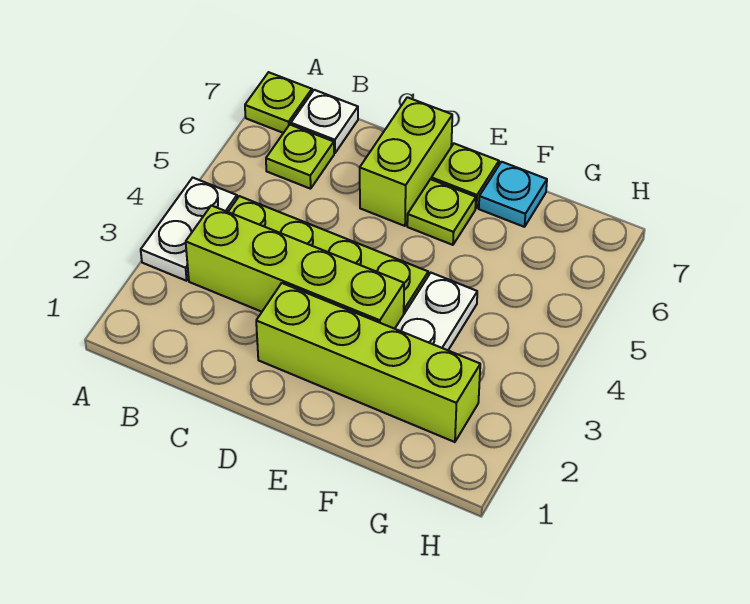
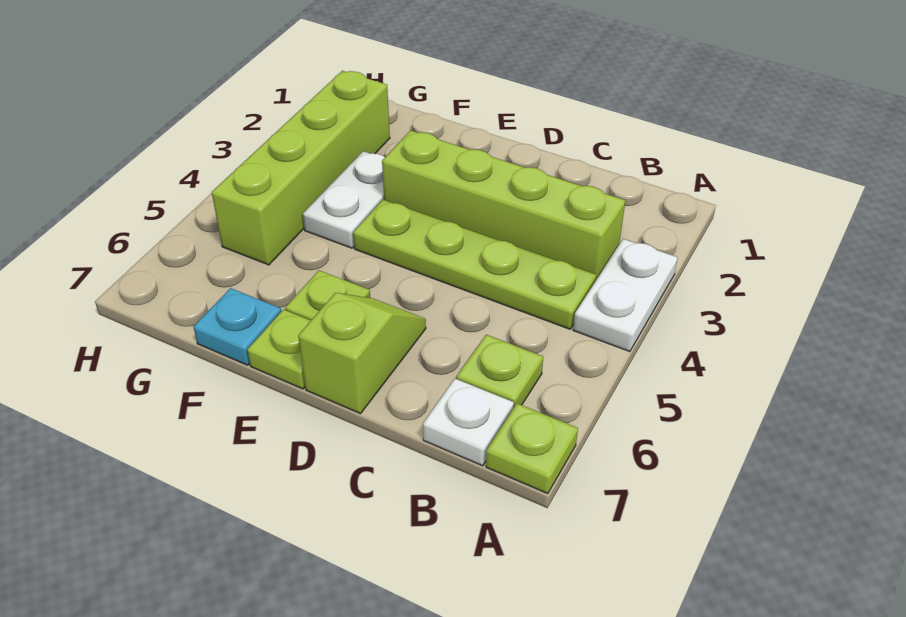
lime 1x4 brick [256,283,480,442] -> lime 1x4 brick turned to [212,71,390,265]
lime 1x2 brick [360,97,452,226] -> lime 1x2 slope [298,293,426,414]

